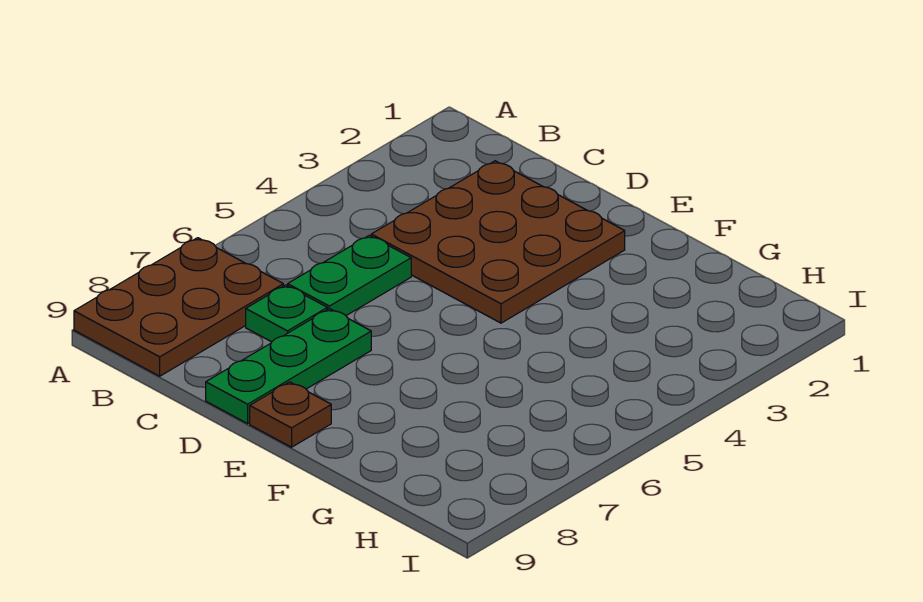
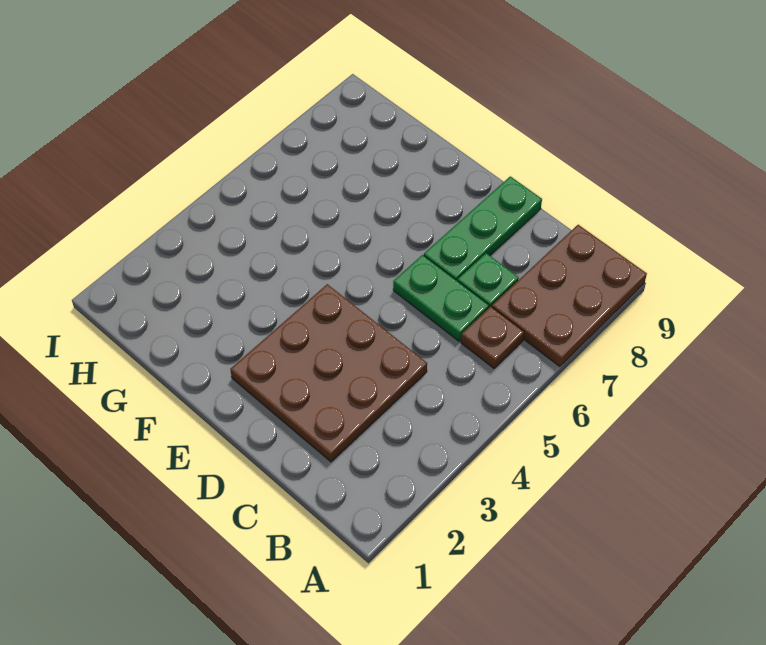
green 1x2 plate [288,235,411,316] -> green 1x2 plate turned to [393,255,489,341]
brown 1x1 plate [250,382,331,447] -> brown 1x1 plate moved to [461,306,524,368]

